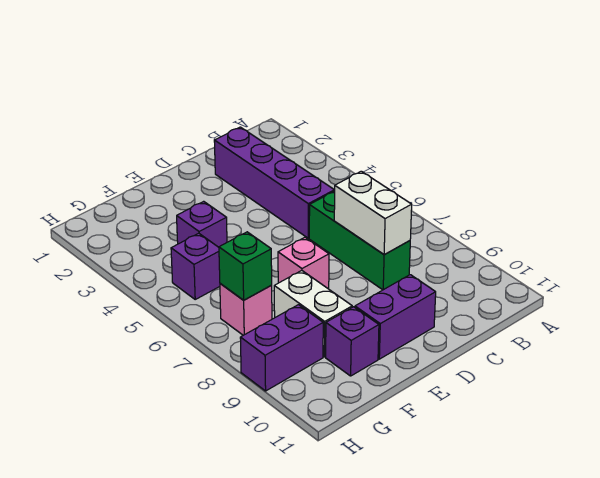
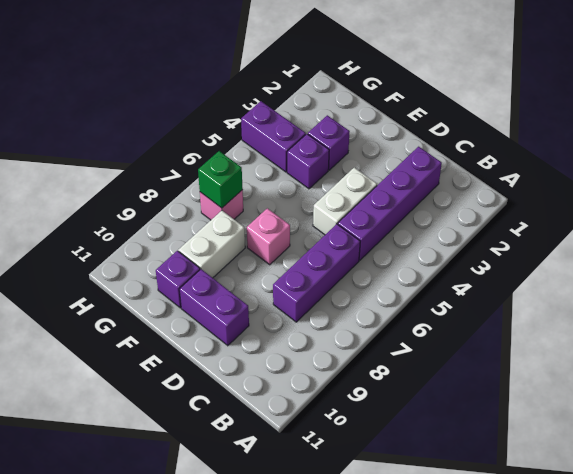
green 1x3 brick [309,191,410,290] -> purple 1x3 brick [273,224,360,322]
white 1x2 brick [334,171,412,255] -> white 1x2 brick moved to [313,167,377,235]
purple 1x1 brick [171,233,220,299] -> purple 1x1 brick moved to [308,115,350,170]
purple 1x2 brick [240,305,323,391] -> purple 1x2 brick moved to [241,101,306,172]

